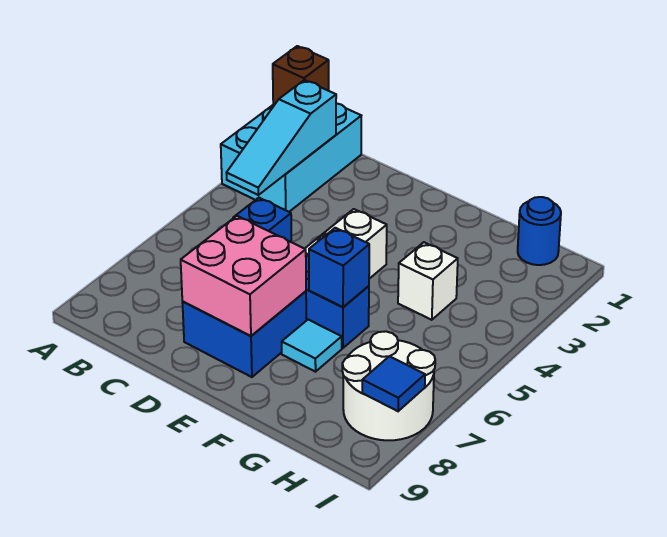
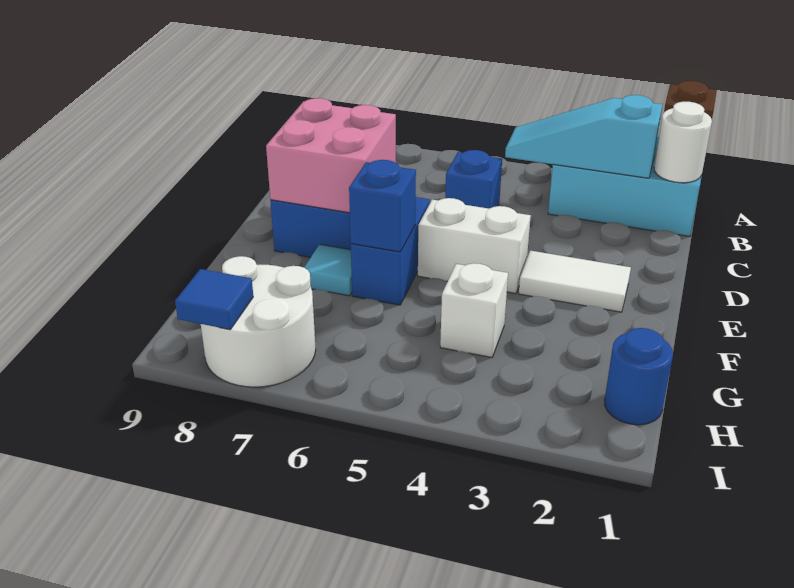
none -> white 1x1 round brick [654,102,712,183]
none -> white 1x2 tile [519,251,631,312]

